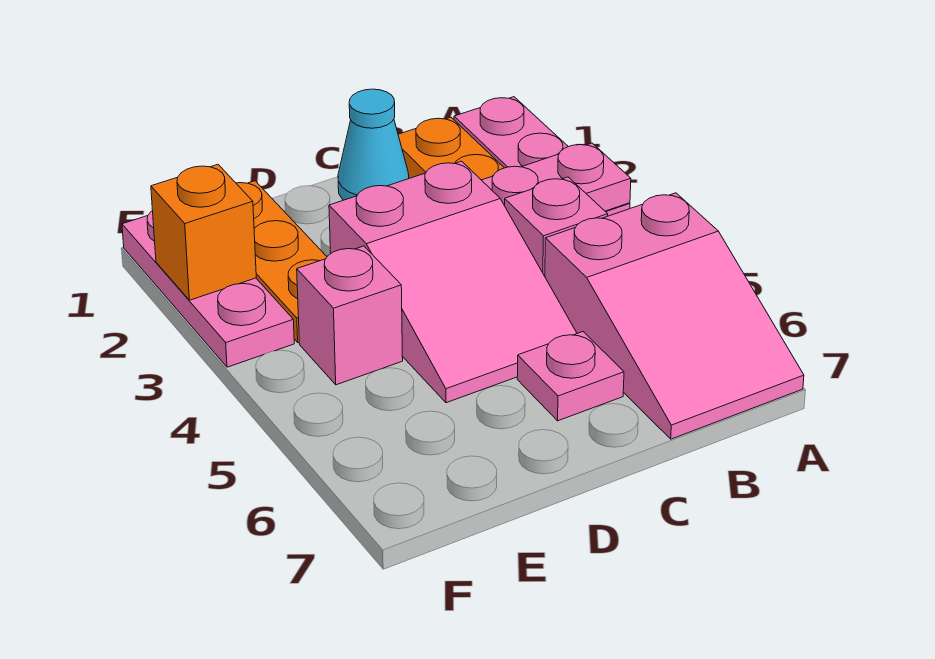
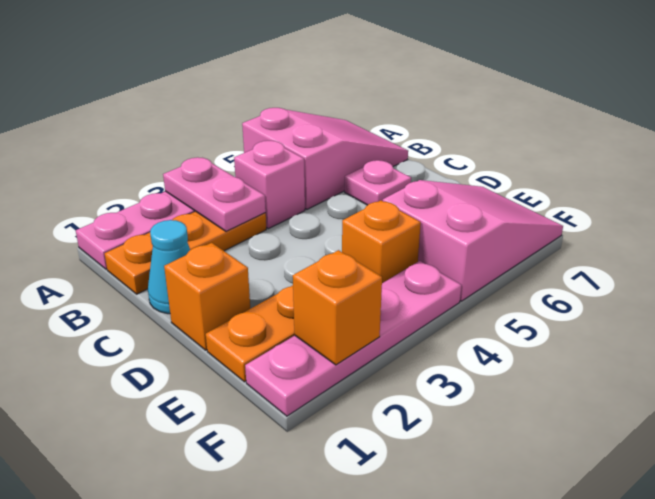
pink 2x3 slope [329,161,577,403] -> pink 2x3 slope moved to [383,180,563,301]
none -> orange 1x1 brick [164,243,250,350]
pink 1x1 brick [297,246,403,385] -> orange 1x1 brick [342,200,421,283]
pink 1x3 plate [122,211,294,367] -> pink 1x4 plate [245,261,461,416]

